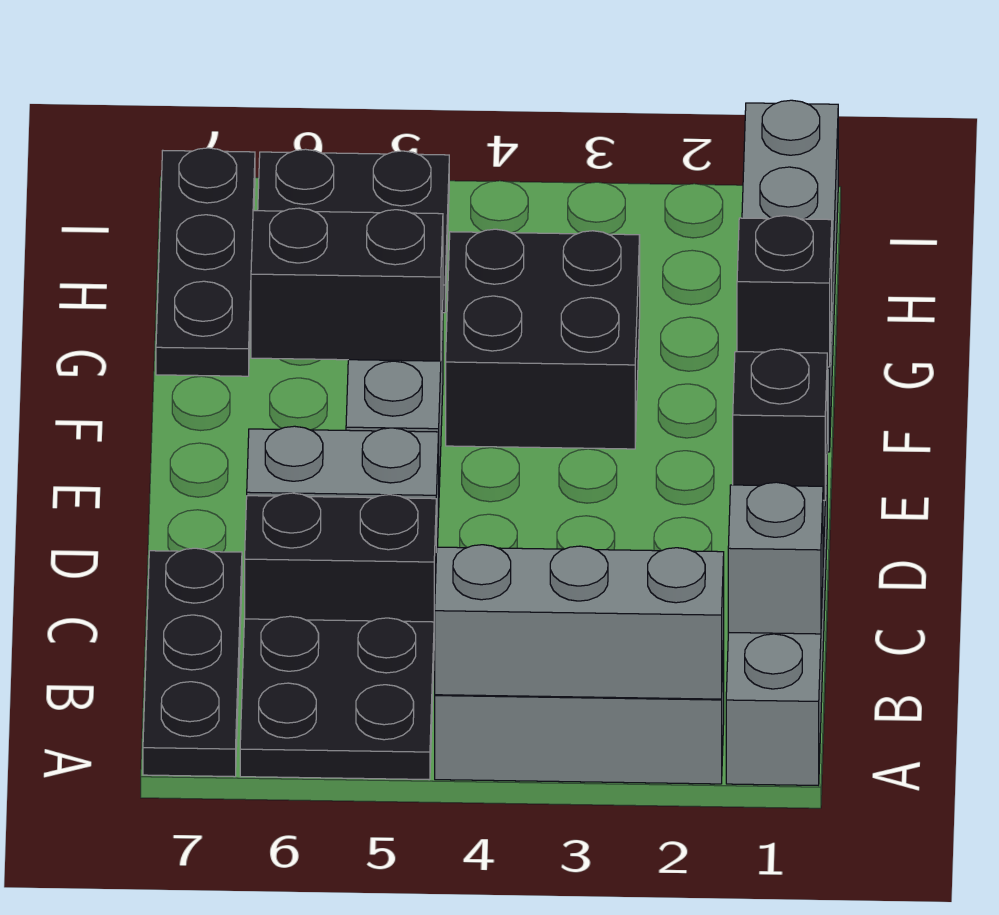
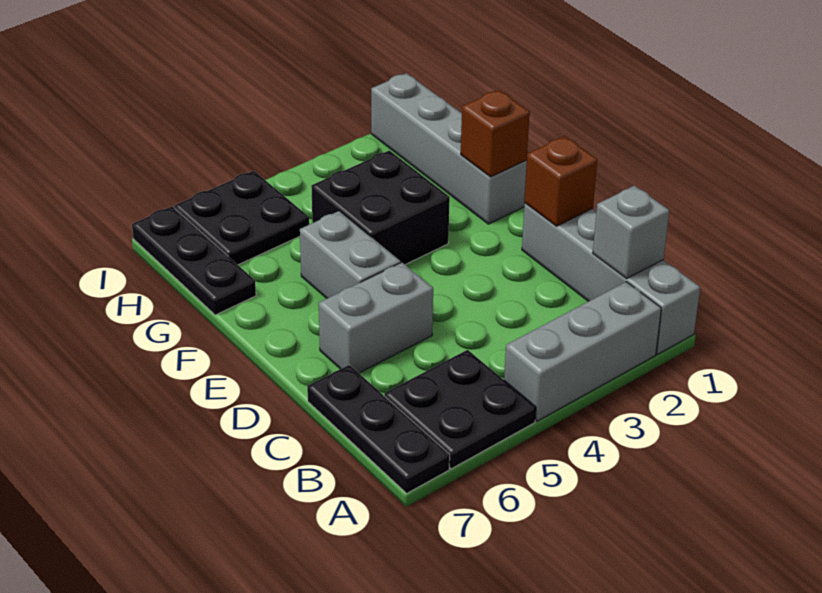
grey 1x3 brick [435,545,724,699] -> none
black 1x2 brick [245,493,436,640] -> none
black 1x1 brick [733,349,827,500] -> brown 1x1 brick [525,136,597,226]
black 1x1 brick [737,216,832,367] -> brown 1x1 brick [461,90,530,177]
black 1x2 brick [251,208,443,361] -> none

